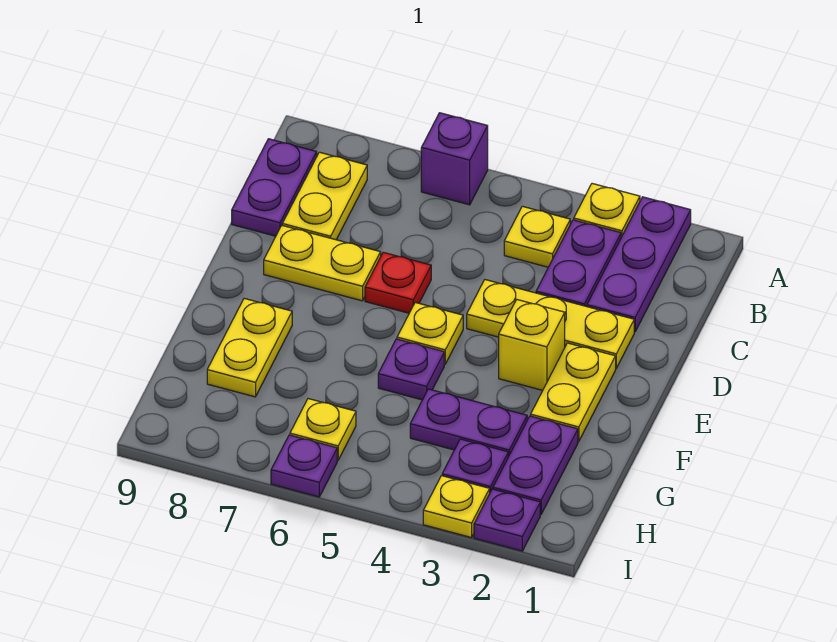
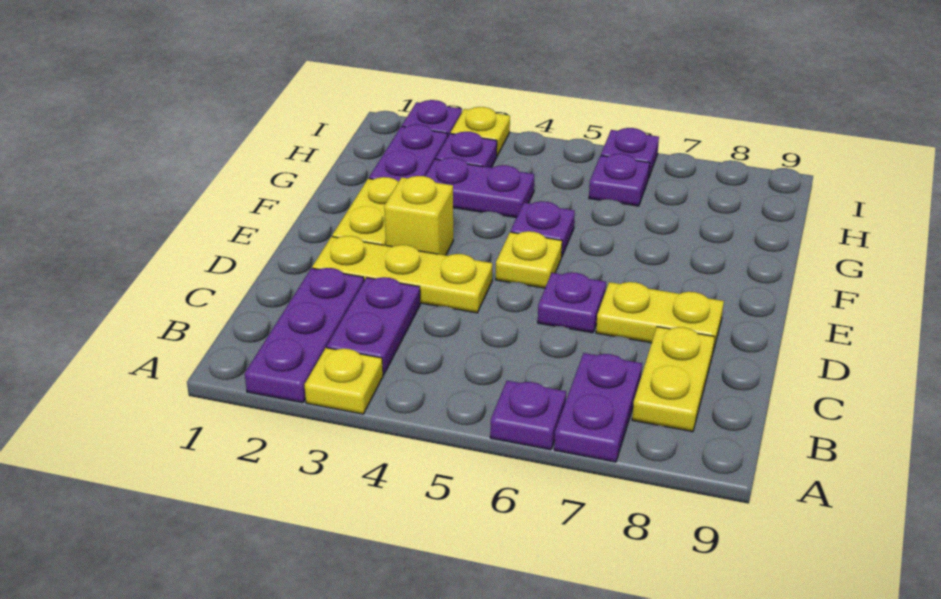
purple 1x1 brick [421,113,488,205] -> purple 1x1 plate [490,381,566,450]
yellow 1x1 plate [504,206,570,267] -> none
purple 1x2 plate [232,139,317,236] -> purple 1x2 plate moved to [554,353,642,462]
red 1x1 plate [365,252,431,313] -> purple 1x1 plate [538,272,606,333]
yellow 1x2 plate [207,298,292,397] -> none
yellow 1x1 plate [290,399,356,460] -> purple 1x1 plate [589,154,650,206]

